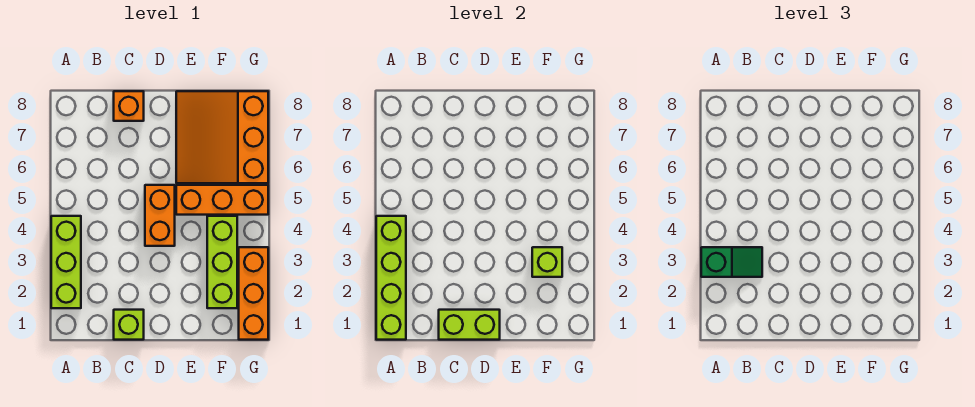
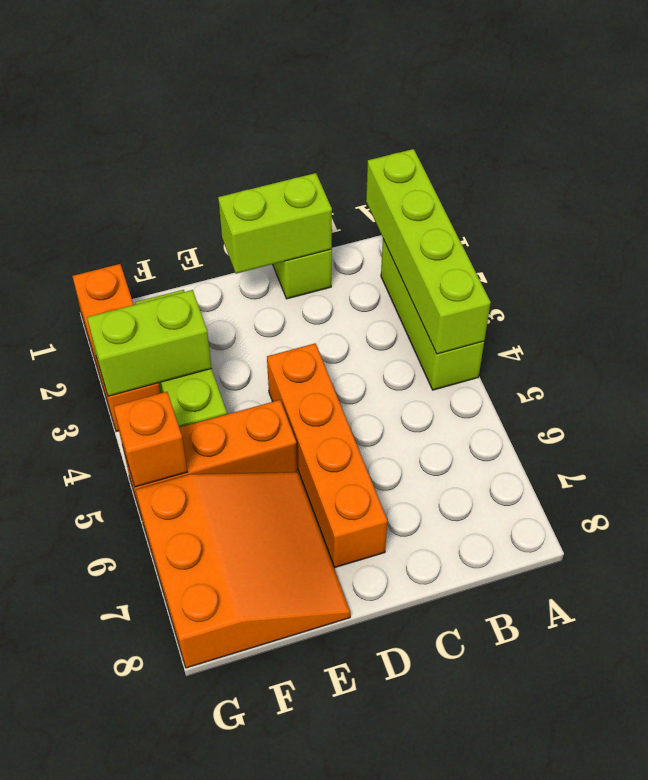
green 1x2 slope [701,247,762,277] -> none
orange 1x1 brick [114,91,144,121] -> orange 1x1 brick moved to [113,392,188,487]
orange 1x2 brick [145,185,175,246] -> orange 1x4 brick [267,343,387,567]
lime 1x1 brick [532,247,562,277] -> lime 1x2 brick [87,290,211,396]

